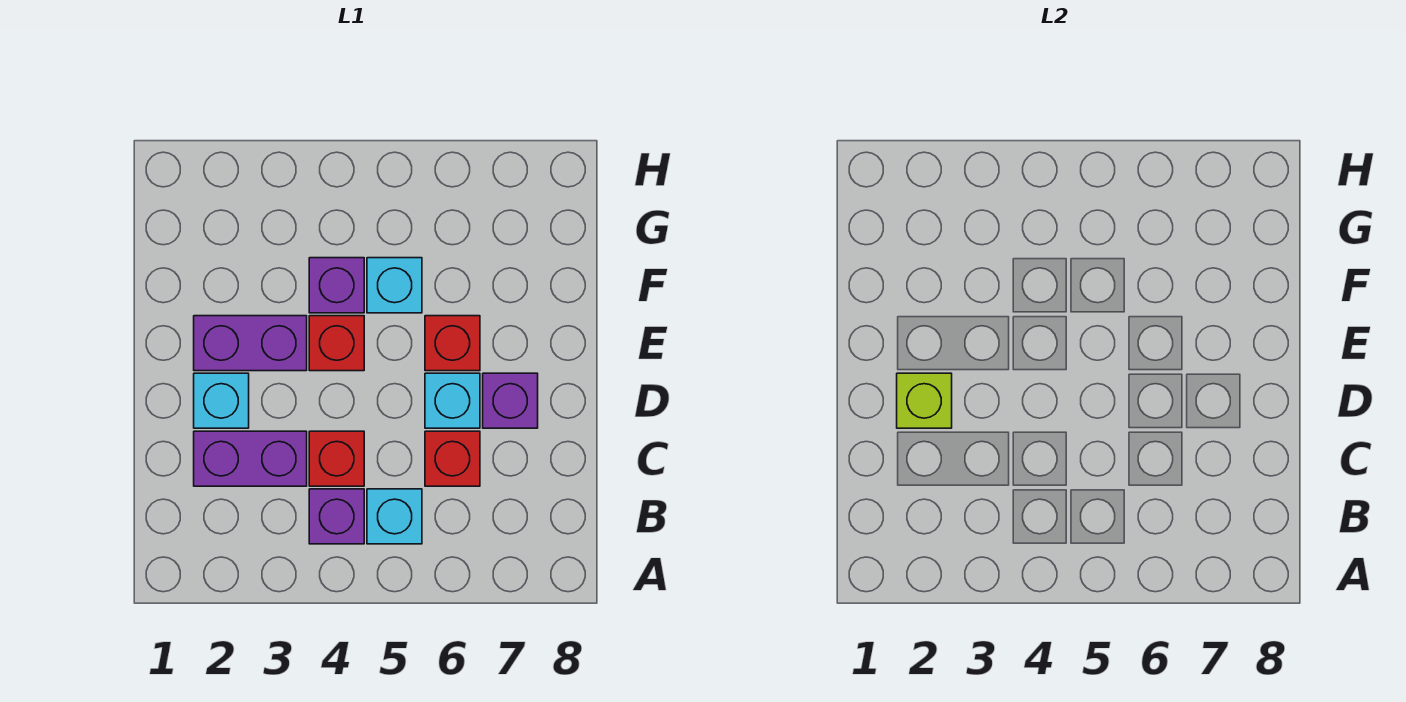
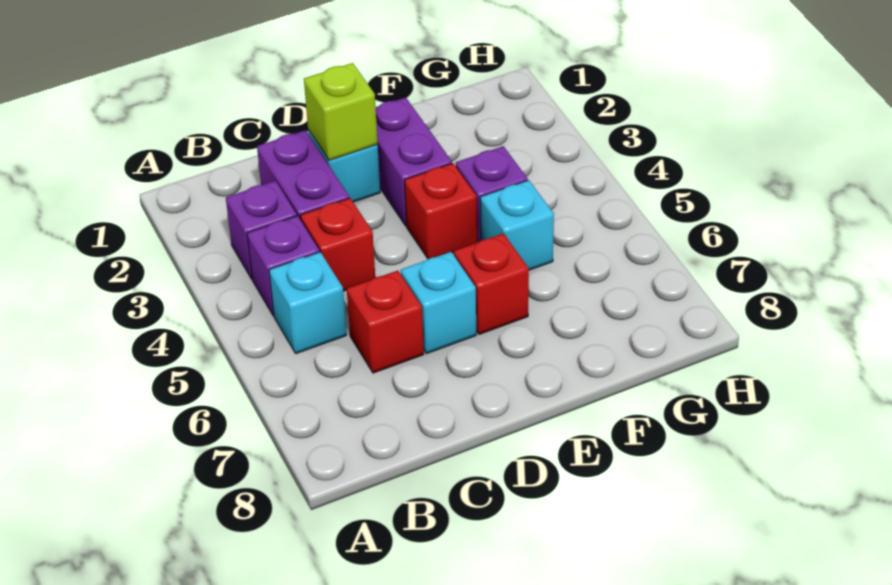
purple 1x1 brick [483,373,538,428] -> purple 1x1 brick moved to [226,181,297,279]

